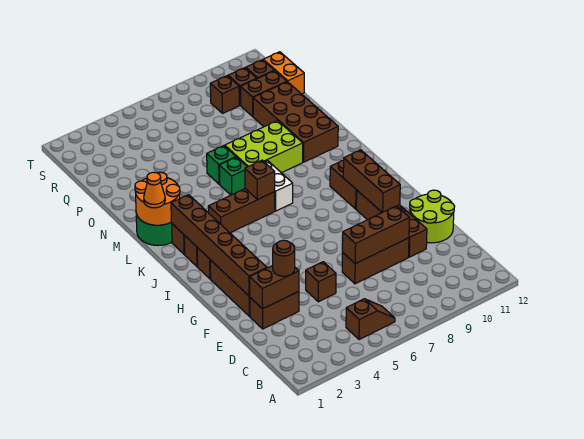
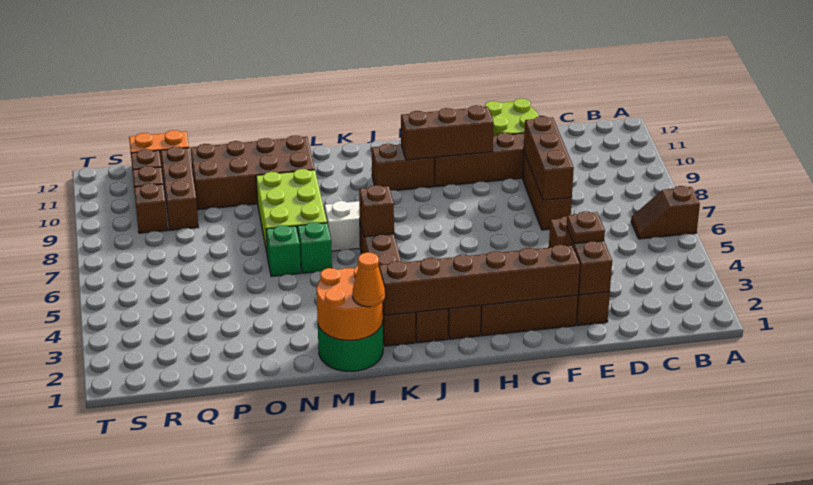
brown 1x2 slope [346,299,395,340] -> brown 1x2 slope turned to [631,186,700,239]
brown 1x1 round brick [273,240,295,276] -> brown 1x1 plate [567,212,605,244]
brown 1x2 brick [241,71,287,116] -> brown 1x3 brick [161,147,198,230]

